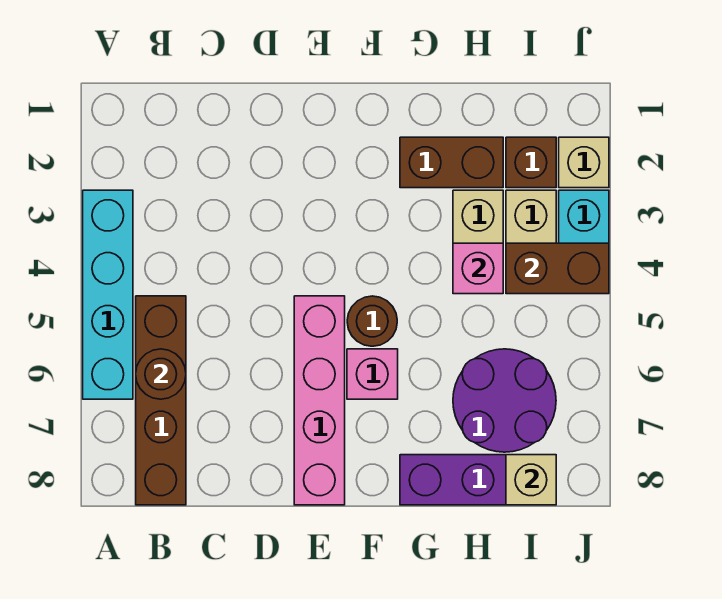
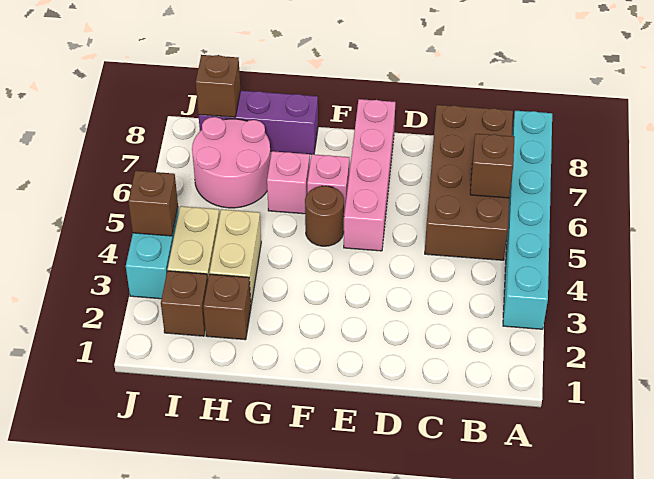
cyan 1x4 brick [83,190,133,399] -> cyan 1x6 brick [503,111,552,329]
brown 1x4 brick [136,296,186,505] -> brown 2x4 brick [425,105,513,260]
brown 1x1 round brick [136,349,186,399] -> brown 1x1 brick [470,134,515,198]
brown 1x2 brick [400,137,503,188] -> brown 1x1 brick [203,274,251,340]
pink 1x1 brick [453,243,503,294] -> pink 1x1 brick moved to [267,151,310,214]
purple 2x2 round brick [453,349,556,452] -> pink 2x2 round brick [192,117,271,208]
brown 1x2 brick [506,243,609,294] -> brown 1x1 brick [128,171,178,236]
tan 1x1 brick [506,455,556,505] -> brown 1x1 brick [196,55,240,117]
tan 1x1 brick [559,137,609,188] -> none

